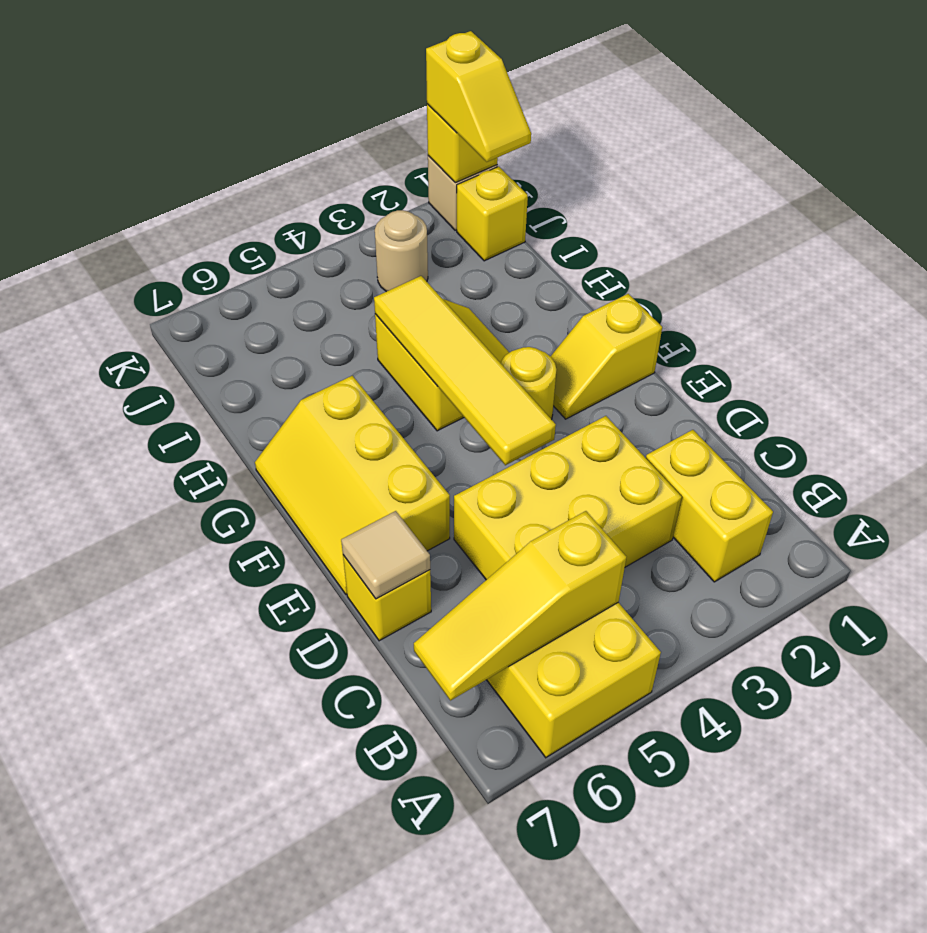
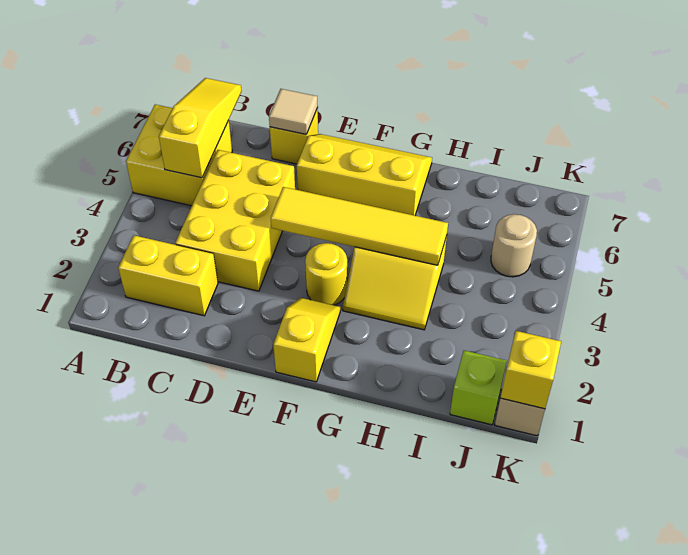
yellow 1x1 brick [457,166,528,261] -> lime 1x1 brick [450,351,507,425]
yellow 1x2 slope [426,31,531,162] -> none
tan 1x1 round brick [375,210,428,292] -> tan 1x1 round brick moved to [491,214,537,277]

